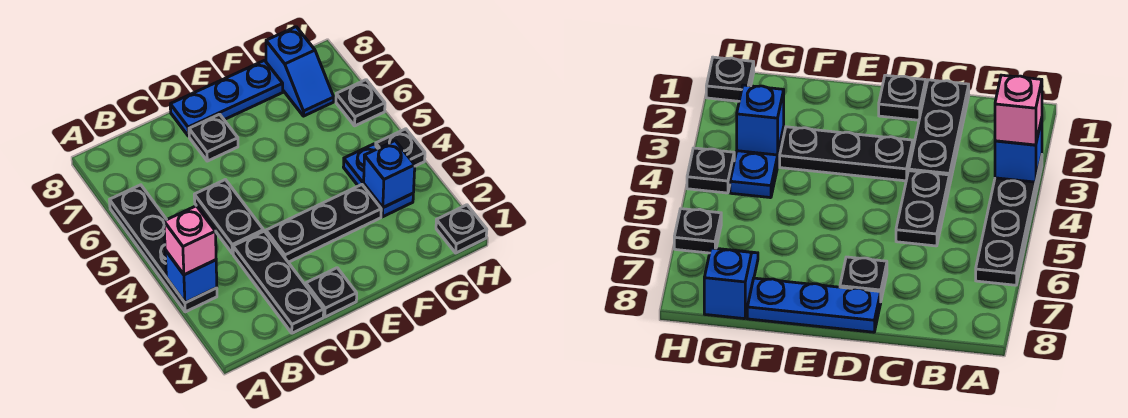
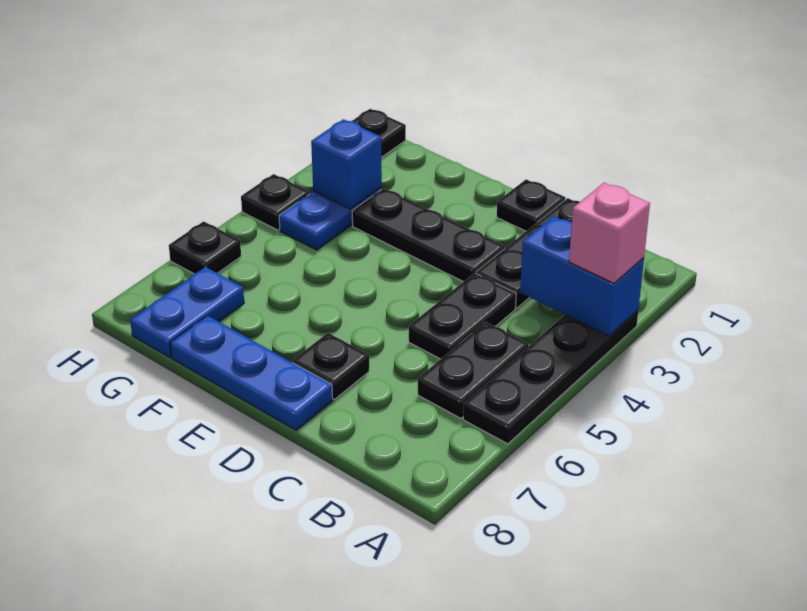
blue 1x1 brick [165,250,217,303] -> blue 1x2 brick [520,216,644,336]
none -> black 1x2 plate [418,322,529,418]
blue 1x2 slope [266,27,334,116] -> blue 1x2 plate [130,267,244,357]

